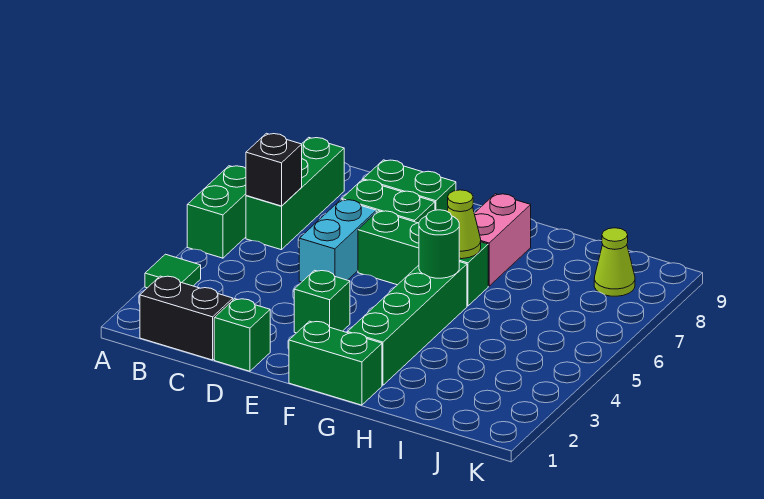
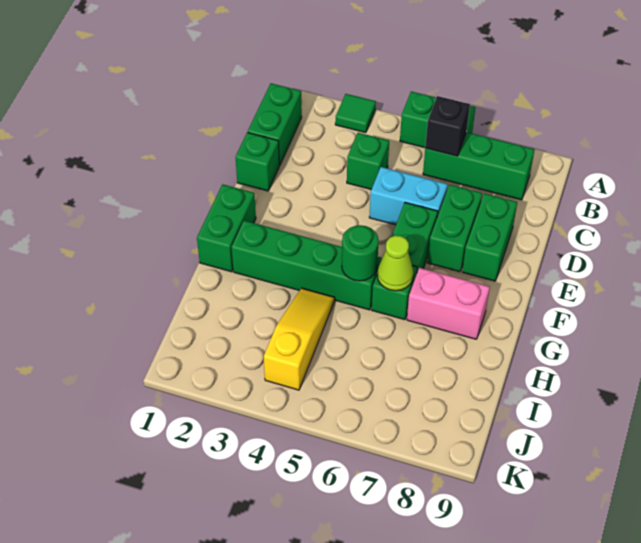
black 1x2 brick [140,276,233,360] -> green 1x2 brick [248,83,302,166]
green 1x1 brick [294,270,350,333] -> green 1x1 brick moved to [347,133,389,190]
none -> yellow 1x3 slope [264,288,334,390]
lime 1x1 cone [594,228,635,296] -> none

